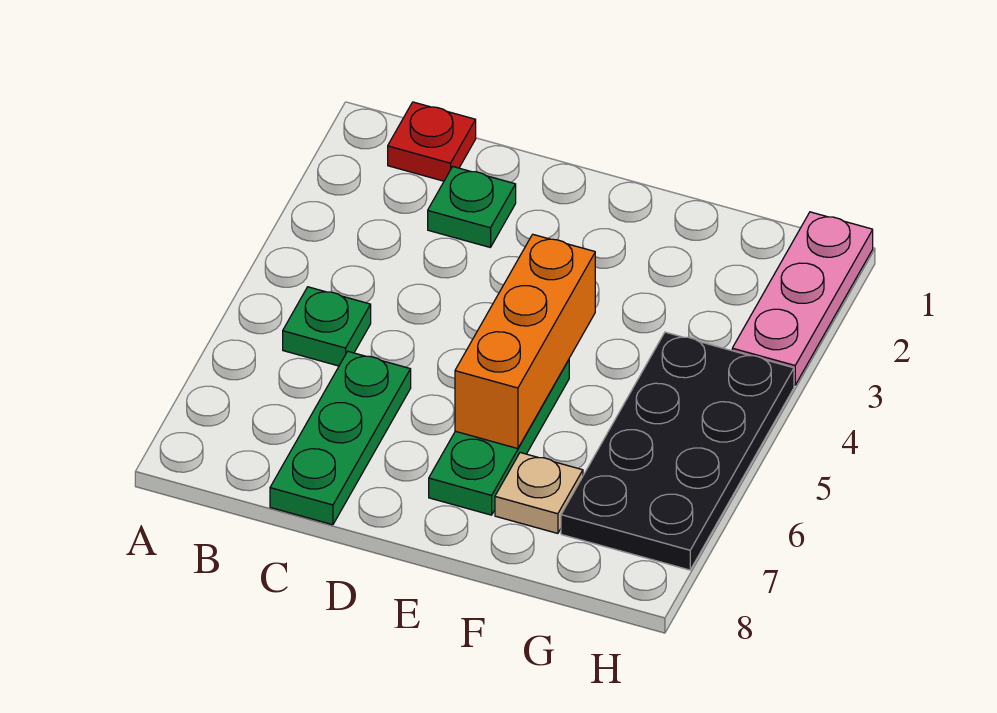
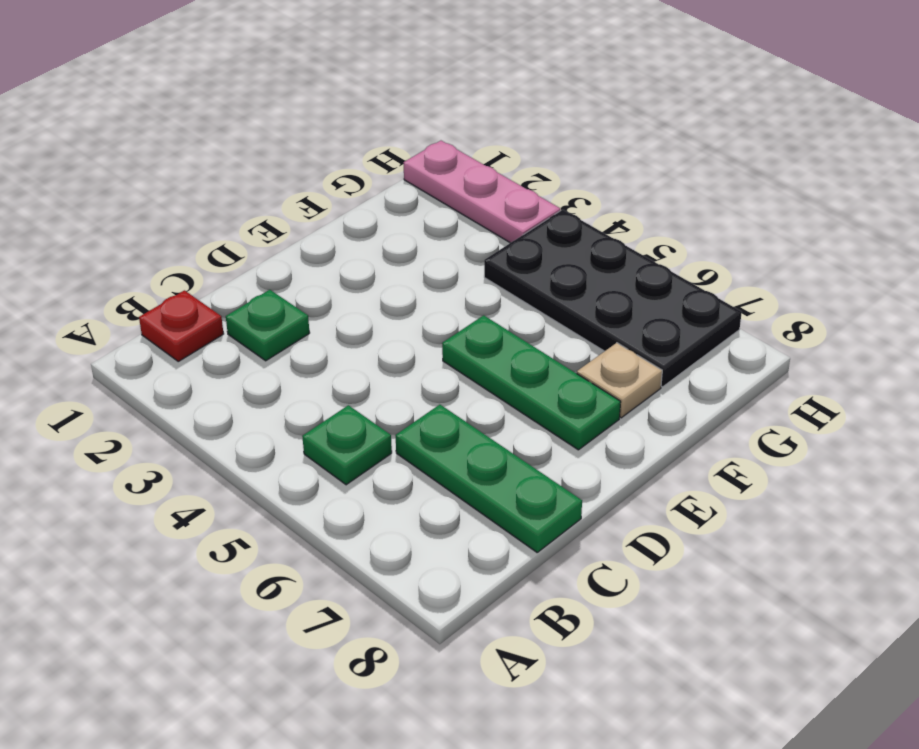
orange 1x3 brick [455,234,595,449] -> none

